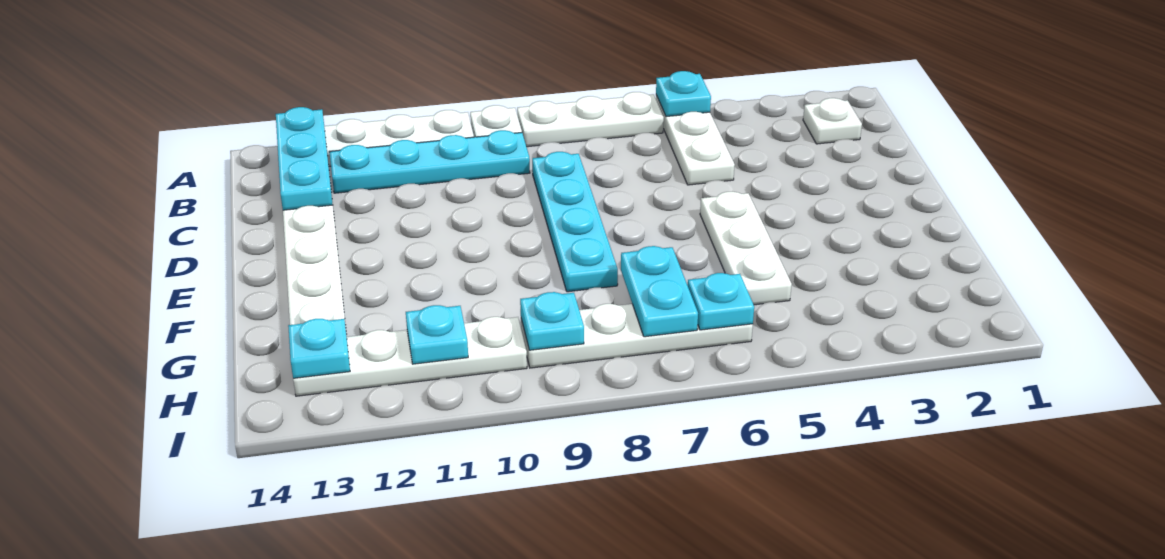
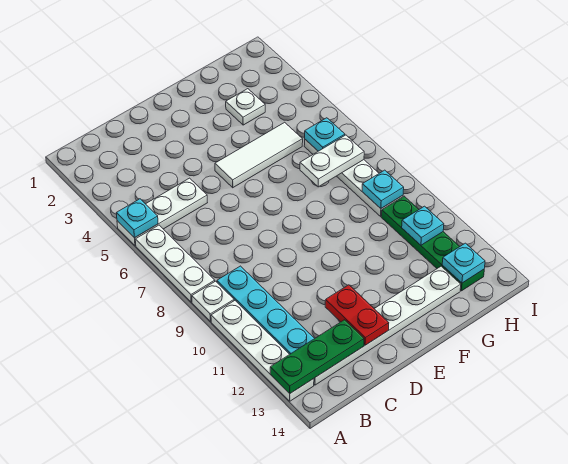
cyan 1x3 plate [276,107,333,210] -> green 1x3 plate [270,320,364,394]
white 1x1 plate [803,98,862,144] -> white 1x1 plate moved to [226,89,265,125]
cyan 1x4 plate [532,152,618,292] -> none
none -> red 1x2 plate [325,285,389,345]
white 1x3 plate [700,191,792,305] -> white 1x3 tile [215,122,303,188]
cyan 1x2 plate [621,246,698,337] -> white 1x2 plate [300,135,364,187]
white 1x4 plate [293,317,527,396] -> green 1x4 plate [381,196,484,291]

